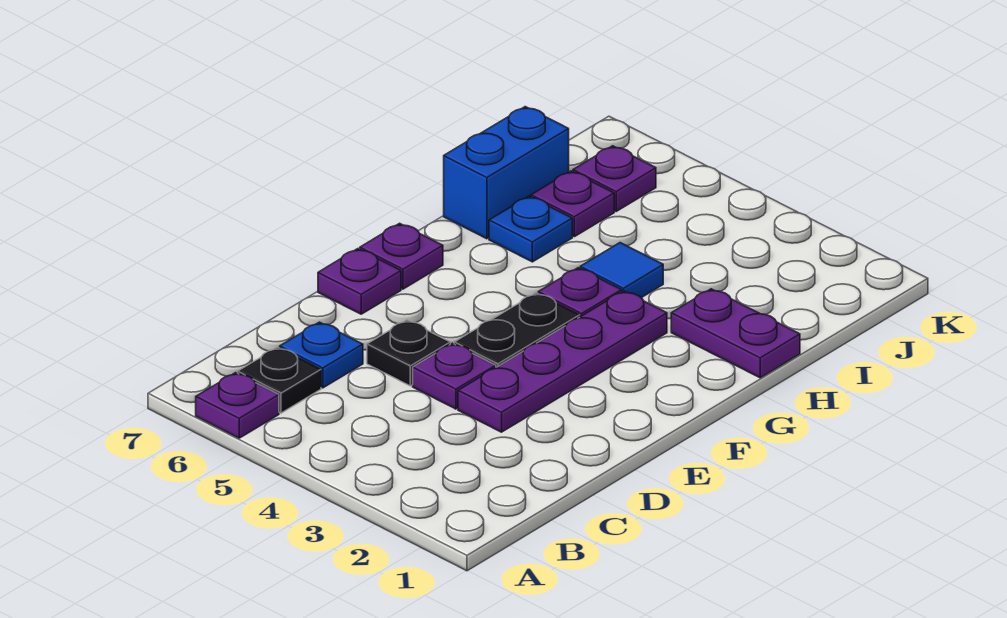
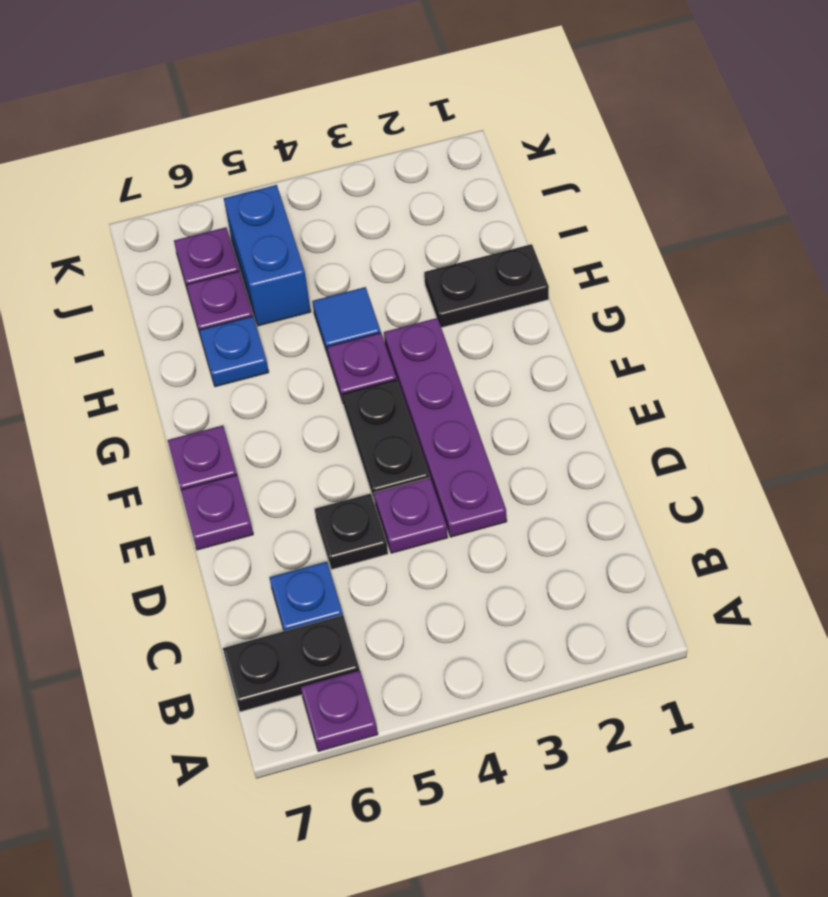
black 1x1 plate [238,347,321,413] -> black 1x2 plate [223,615,360,712]
purple 1x2 plate [671,289,800,378] -> black 1x2 plate [424,244,549,328]
blue 1x2 brick [444,107,569,239] -> blue 1x2 brick moved to [224,185,311,326]

